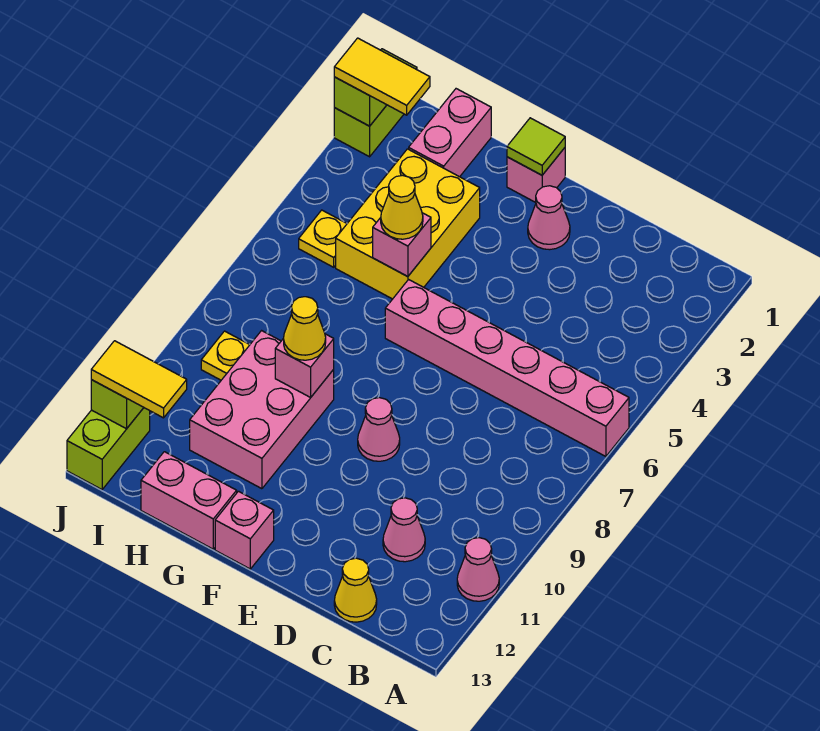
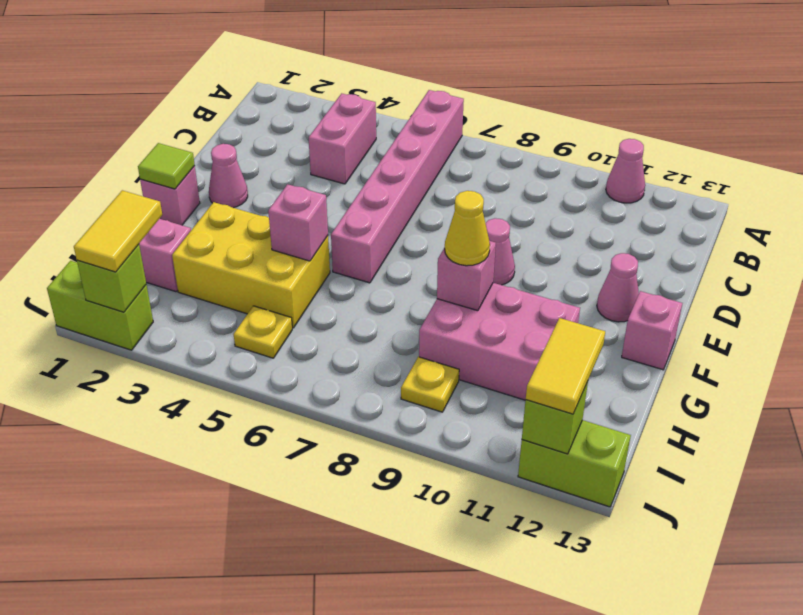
pink 1x1 cone [383,498,425,562] -> pink 1x1 cone moved to [597,253,639,322]
yellow 1x1 cone [334,558,377,622] -> none
yellow 1x1 cone [381,175,423,239] -> none
pink 1x2 brick [141,452,237,549] -> pink 1x2 brick moved to [309,93,376,184]

